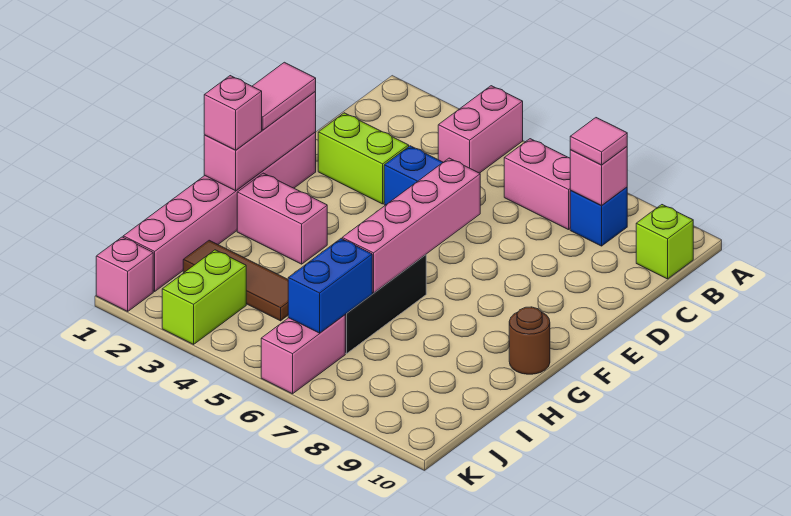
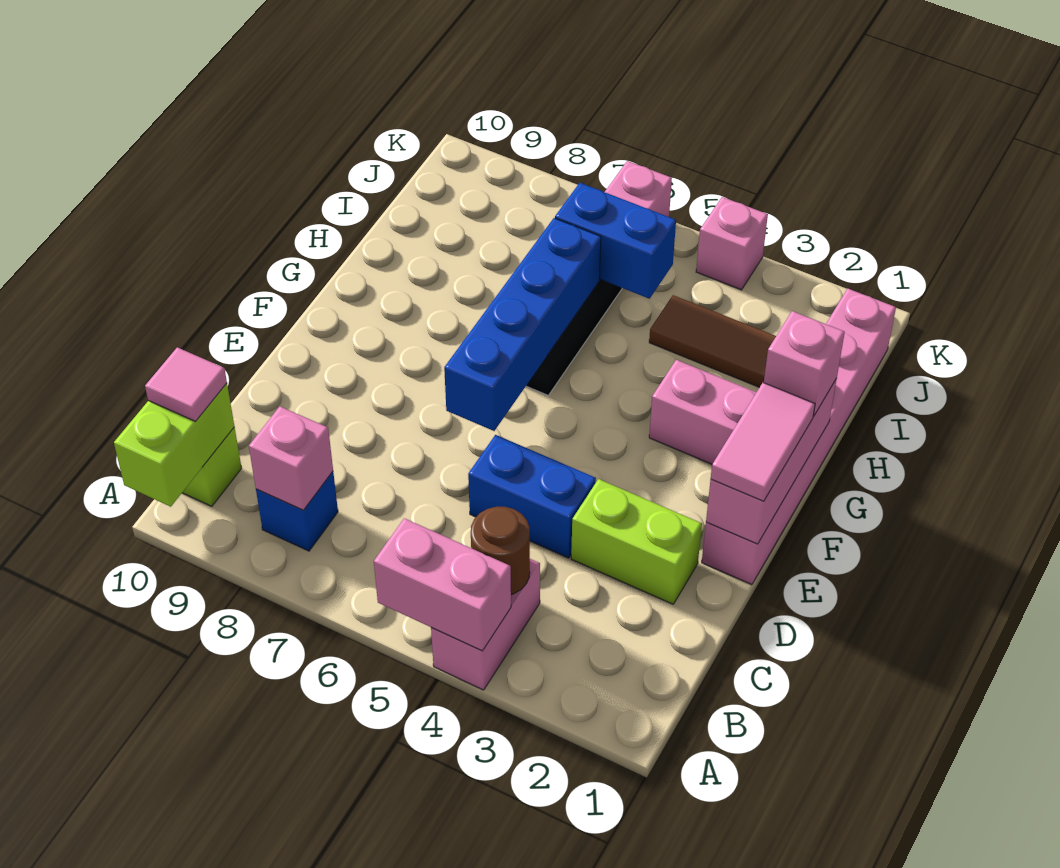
pink 1x2 brick [504,139,571,230] -> pink 1x2 brick moved to [374,518,511,651]
pink 1x1 tile [570,118,627,165] -> pink 1x1 tile moved to [145,347,227,421]
pink 1x4 brick [342,158,480,293] -> blue 1x4 brick [444,218,601,431]
brown 1x1 round brick [509,307,550,374] -> brown 1x1 round brick moved to [471,507,530,595]
blue 1x2 brick [288,239,372,333] -> blue 1x2 brick turned to [555,183,676,299]
lime 1x2 brick [162,250,246,344] -> lime 1x2 brick moved to [114,383,234,507]
pink 1x1 brick [96,237,153,311] -> pink 1x1 brick moved to [696,197,768,290]

